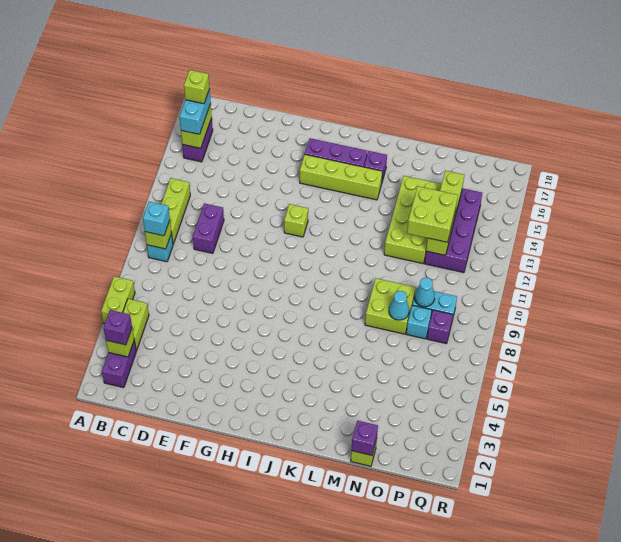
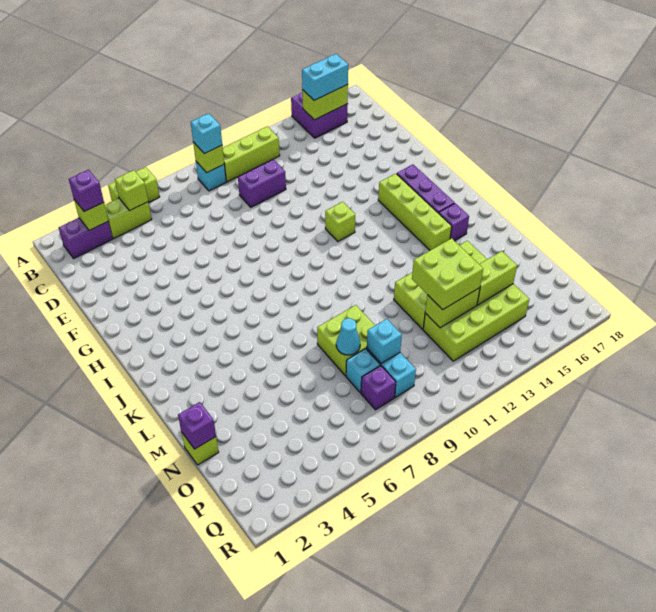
purple 1x2 brick [182,118,213,162] -> purple 2x2 brick [291,92,348,138]
lime 1x1 brick [184,70,210,104] -> lime 1x1 brick moved to [115,170,148,211]
cyan 1x1 cone [414,278,435,307] -> cyan 1x1 brick [367,319,402,364]
purple 2x4 brick [425,188,482,273] -> lime 2x4 brick [423,284,529,361]

